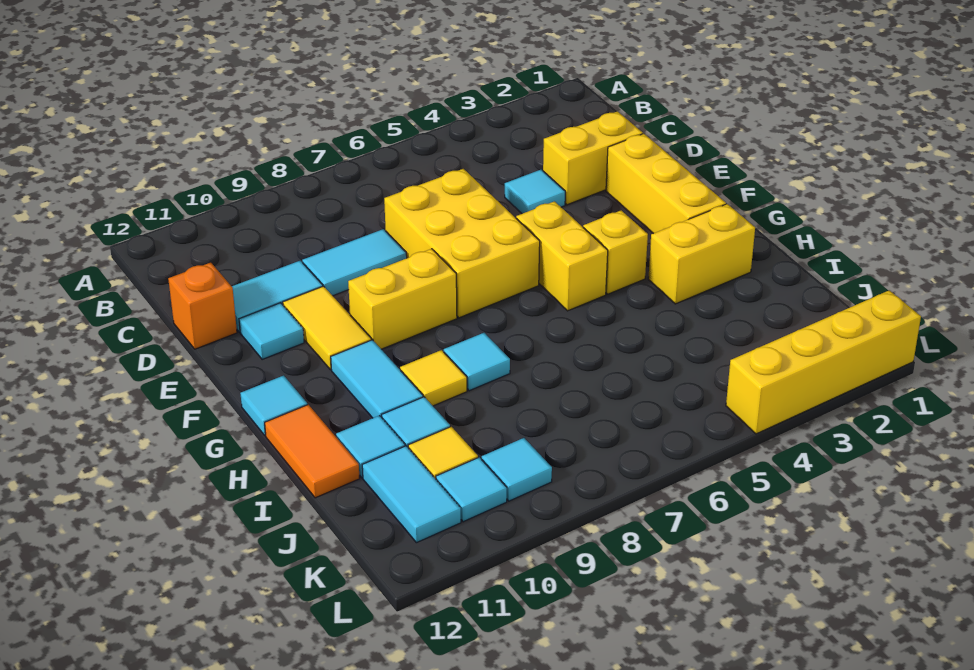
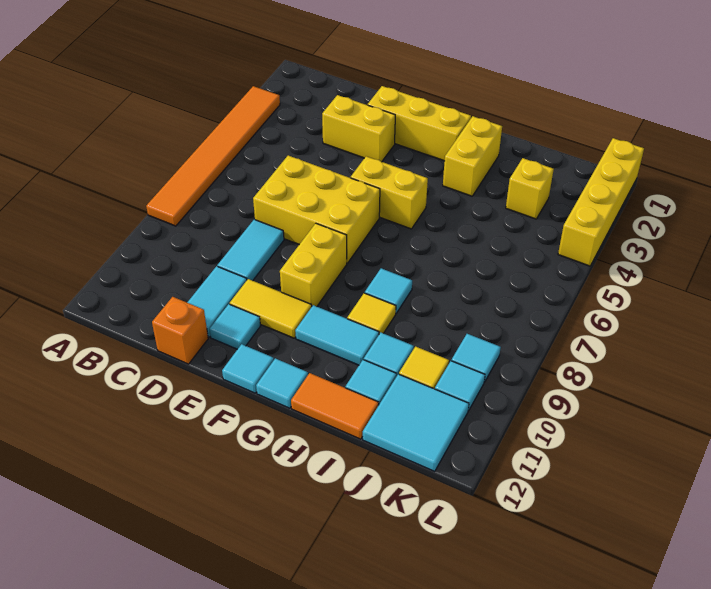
none -> orange 1x6 tile [146,86,280,226]
yellow 1x2 brick [543,111,643,205] -> yellow 1x2 brick turned to [322,95,395,162]
cyan 1x1 tile [505,170,565,214] -> cyan 1x1 tile moved to [222,344,274,393]
yellow 1x1 brick [583,210,648,294] -> yellow 1x1 brick moved to [506,158,554,219]
cyan 1x2 tile [362,446,461,543] -> cyan 2x2 tile [363,374,469,471]

